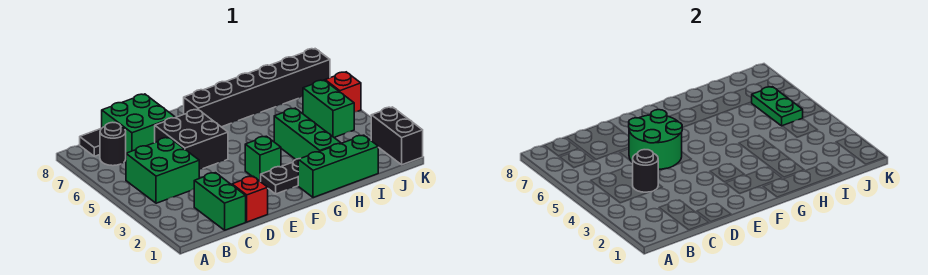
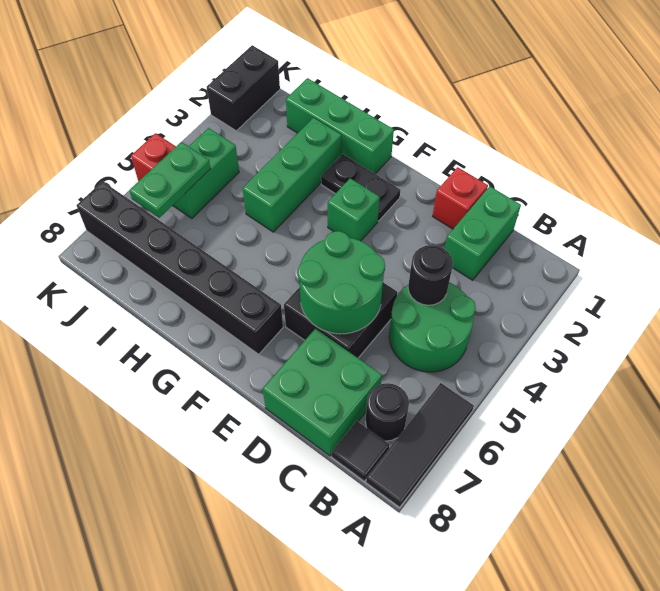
none -> black 1x3 tile [366,383,474,507]
green 2x2 brick [126,138,199,203] -> green 2x2 round brick [389,283,476,372]

